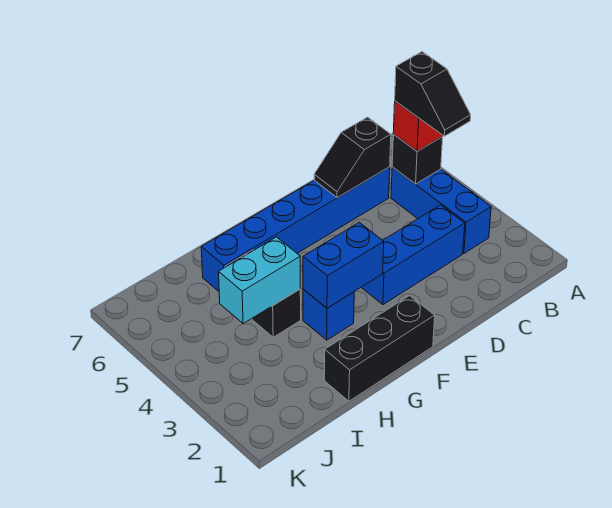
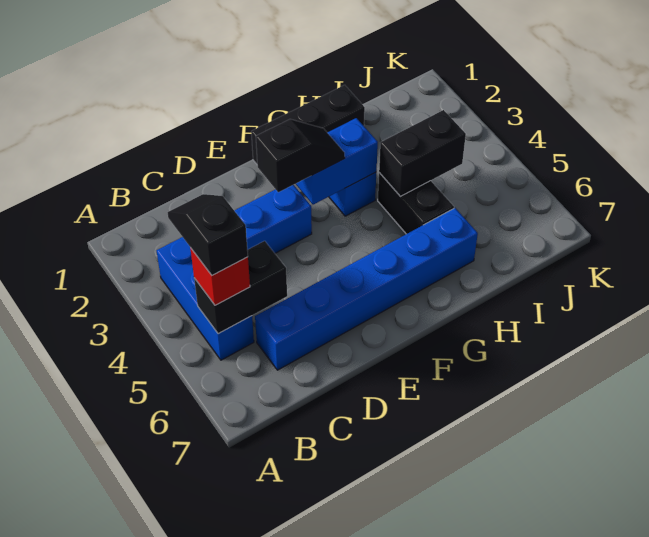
black 1x1 brick [392,135,443,184] -> black 1x2 brick [194,241,287,334]
black 1x2 slope [314,117,391,198] -> black 1x2 slope moved to [256,119,345,192]
cyan 1x2 brick [219,237,300,324] -> black 1x2 brick [379,110,466,196]

